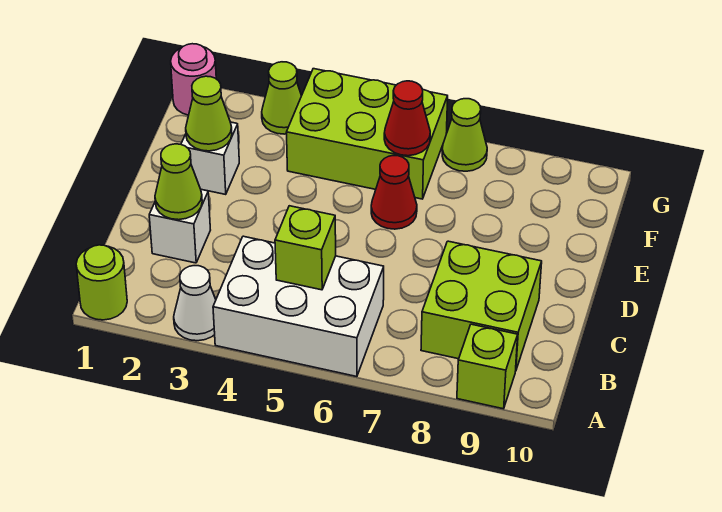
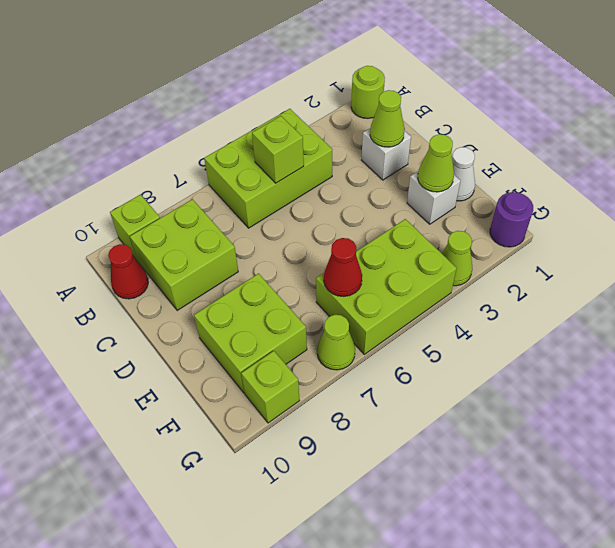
white 1x1 cone [174,266,216,341] -> white 1x1 cone moved to [452,147,475,201]
white 2x3 brick [213,236,384,377] -> lime 2x3 brick [204,109,332,228]
red 1x1 cone [371,156,417,229] -> red 1x1 cone moved to [108,244,148,299]
none -> lime 2x2 brick [194,274,307,393]
pink 1x1 round brick [171,44,216,115] -> purple 1x1 round brick [490,192,533,247]
none -> lime 1x1 brick [241,351,299,423]

